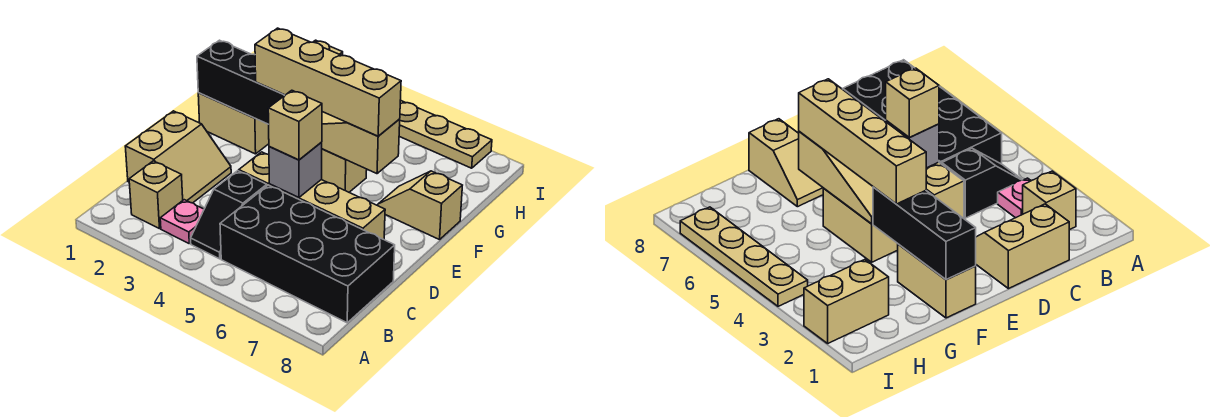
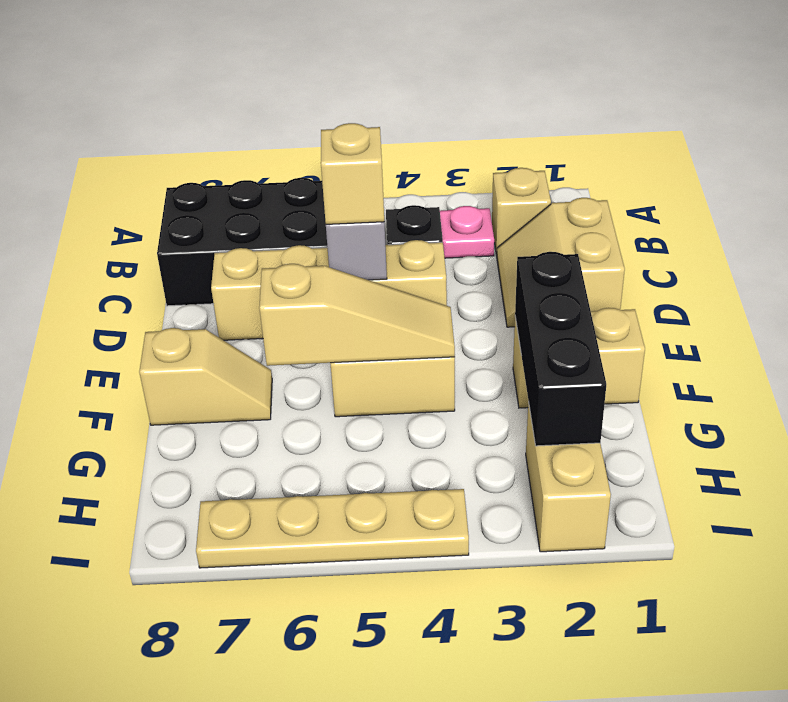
black 1x3 brick [197,40,285,124] -> black 1x3 brick turned to [515,252,606,446]
tan 1x4 brick [255,28,401,136] -> none

